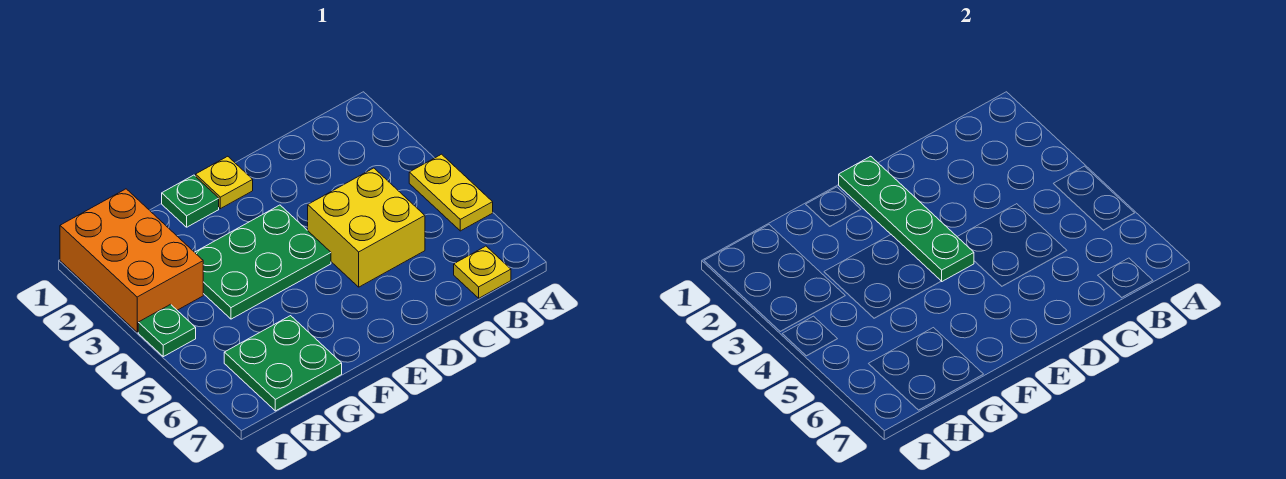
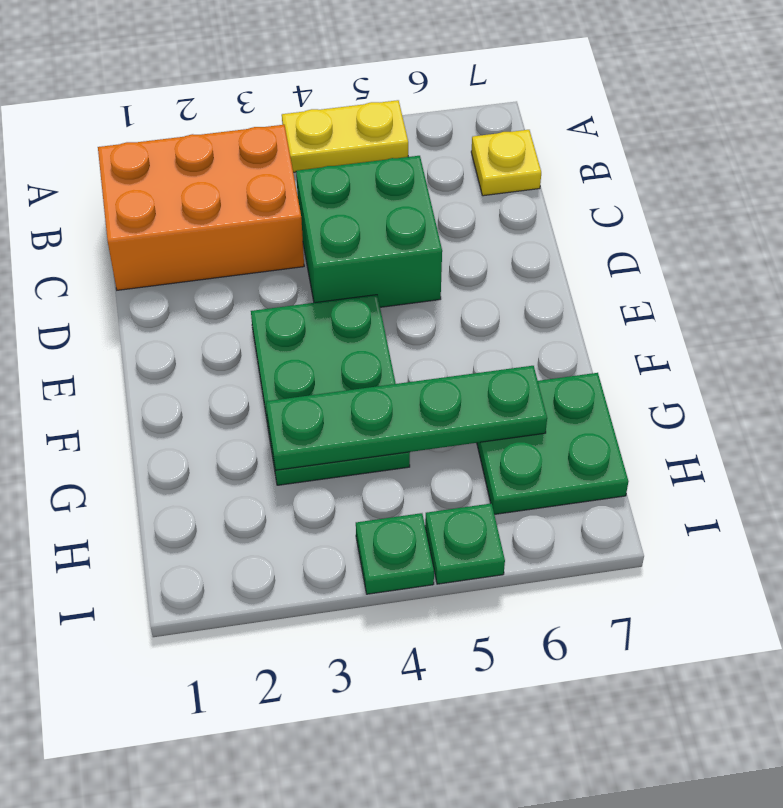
yellow 2x2 brick [308,168,425,287] -> green 2x2 brick [296,156,442,307]
yellow 1x1 plate [196,156,253,209] -> none
green 1x4 plate [839,156,974,281] -> green 1x4 plate moved to [266,366,547,470]
green 1x1 plate [162,175,219,227] -> green 1x1 plate moved to [425,503,505,584]
orange 2x3 brick [60,189,203,332] -> orange 2x3 brick moved to [98,125,304,290]

